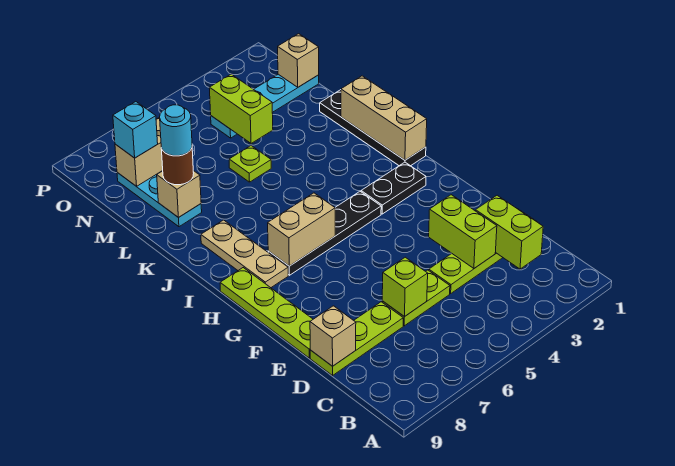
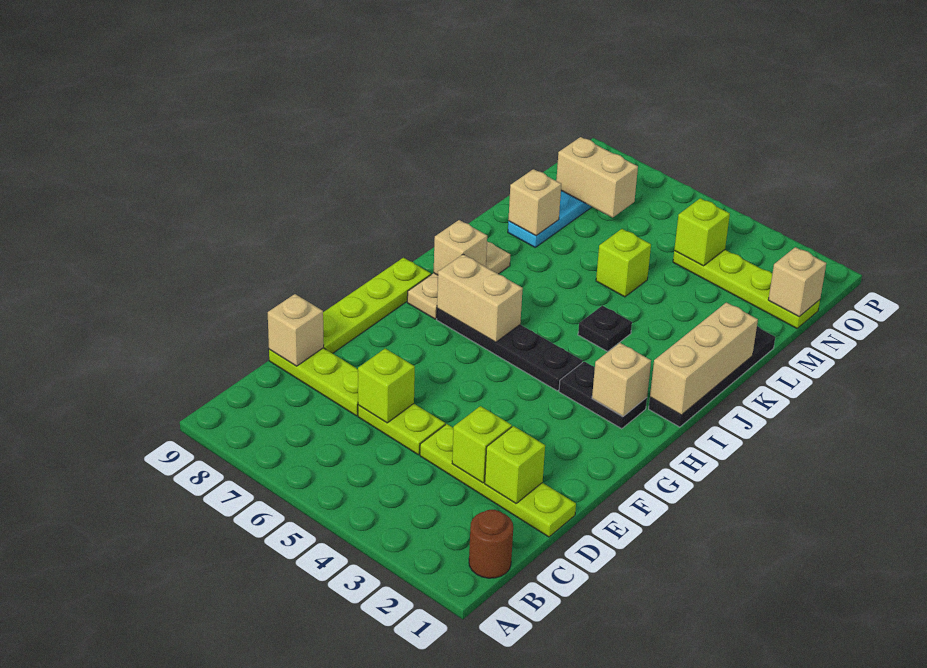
lime 1x2 brick [476,195,543,269] -> lime 1x1 brick [485,426,545,503]
lime 1x2 brick [429,195,497,268] -> lime 1x1 brick [452,406,512,483]
none -> tan 1x1 brick [592,343,651,417]
none -> tan 1x1 brick [434,220,487,275]
none -> black 1x1 plate [578,306,632,351]
lime 1x1 plate [229,146,271,182] -> lime 1x1 brick [596,229,651,297]
brown 1x1 round brick [161,148,194,185] -> brown 1x1 round brick moved to [469,510,513,578]
cyan 1x1 round brick [160,105,192,156] -> none
lime 1x2 brick [209,74,273,143] -> lime 1x1 brick [674,198,730,266]
cyan 1x4 plate [211,74,319,138] -> lime 1x4 plate [673,250,820,328]
cyan 1x1 brick [113,102,158,158] -> none

